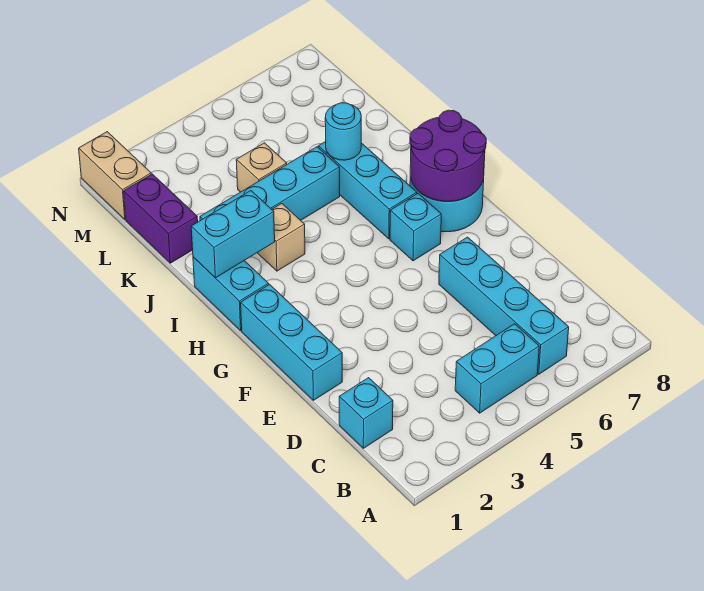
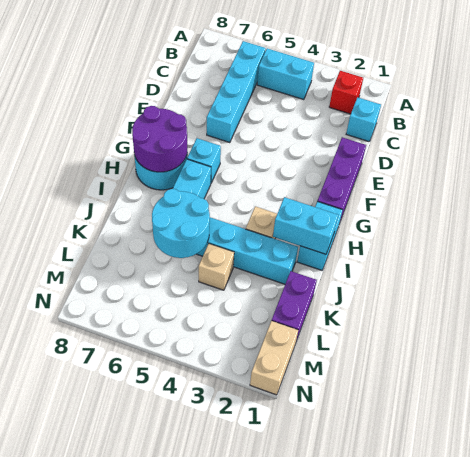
none -> red 1x1 brick [329,71,363,114]
cyan 1x3 brick [241,284,342,400] -> purple 1x3 brick [318,137,366,221]
cyan 1x1 round brick [325,103,361,160] -> cyan 2x2 round brick [152,189,210,258]

